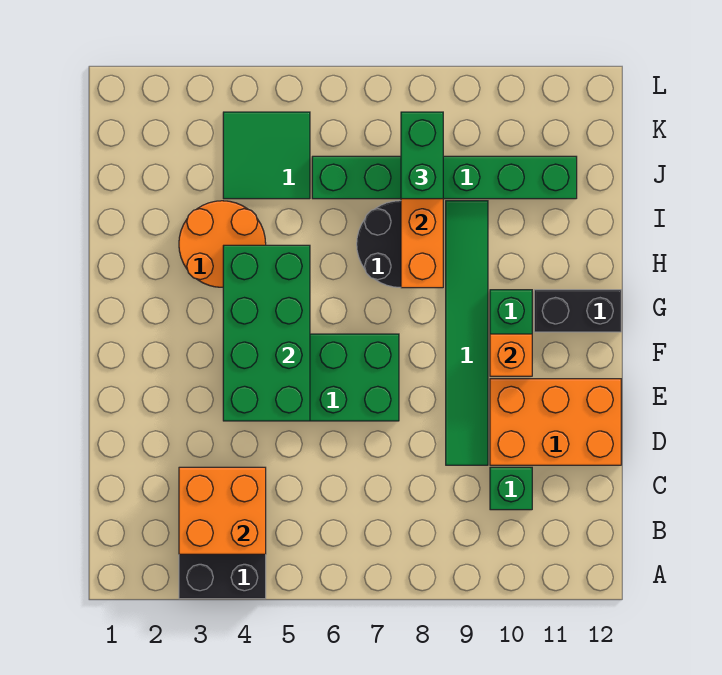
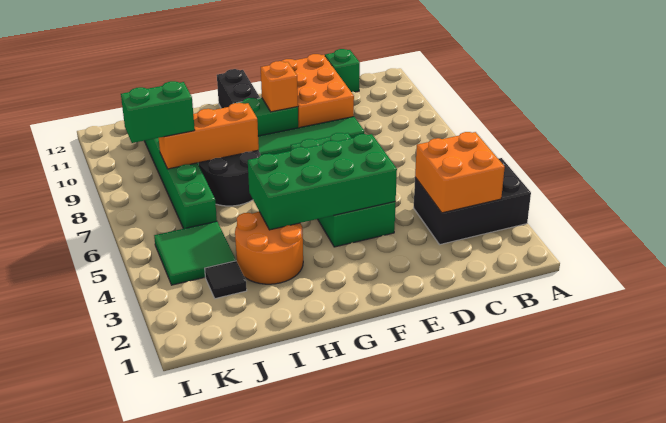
green 1x1 brick [490,467,532,510] -> green 1x1 brick moved to [325,49,360,92]
none -> black 1x1 tile [205,261,247,299]

